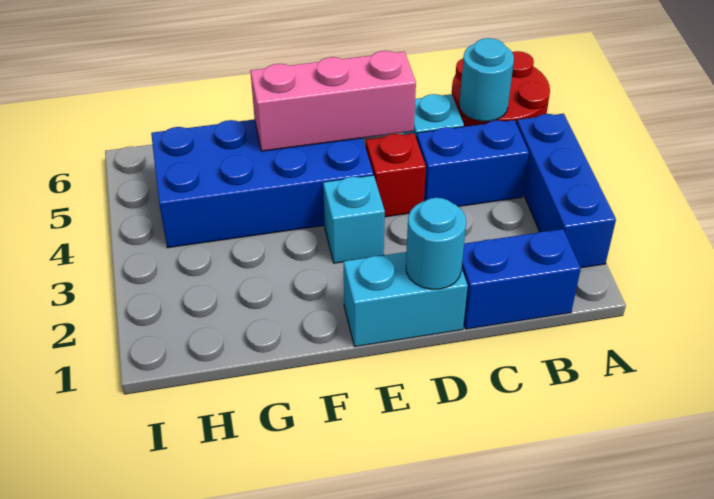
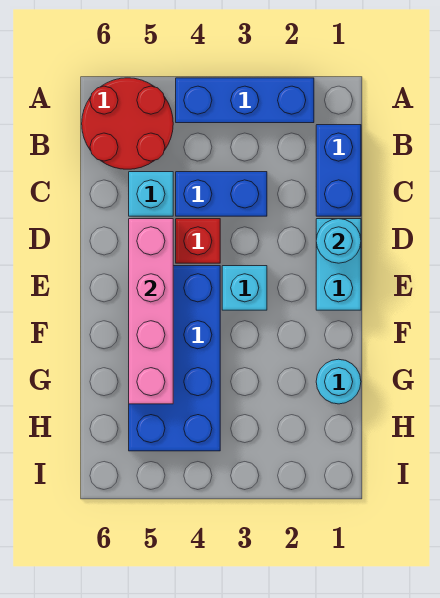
blue 1x2 brick [416,120,529,206] -> blue 1x2 brick turned to [176,172,267,216]
cyan 1x1 round brick [460,38,514,121] -> cyan 1x1 round brick moved to [316,359,361,404]
pink 1x3 brick [250,51,416,151] -> pink 1x4 brick [129,219,173,404]

